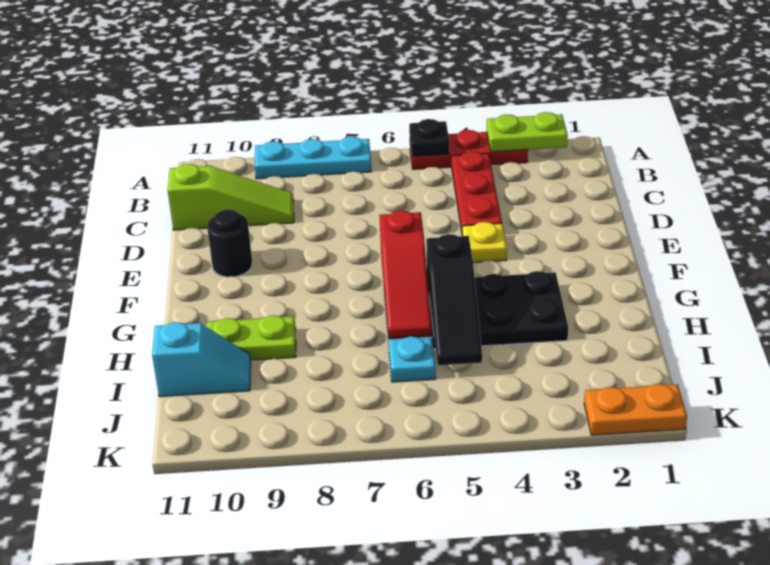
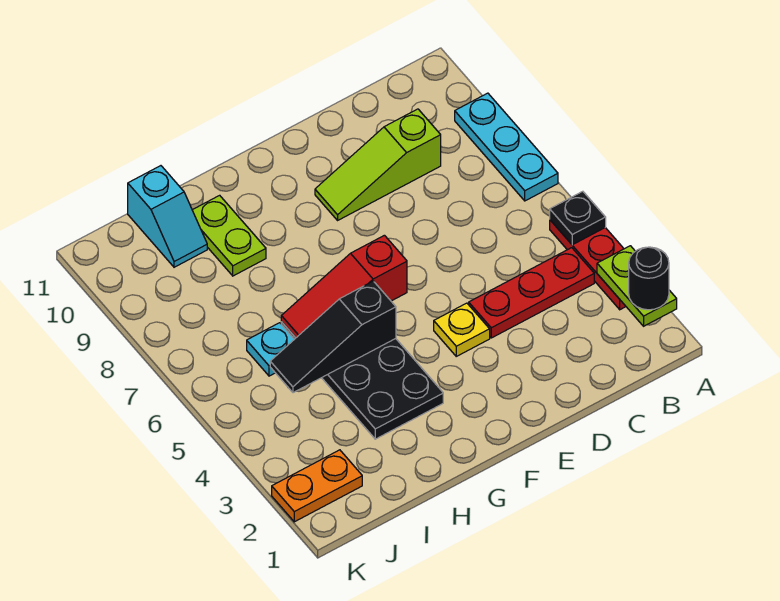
lime 1x3 slope [168,164,294,230] -> lime 1x3 slope turned to [315,109,441,220]
black 1x1 round brick [207,210,252,277] -> black 1x1 round brick moved to [629,247,669,310]
orange 1x2 plate [584,384,687,435] -> orange 1x2 plate turned to [272,450,362,522]

